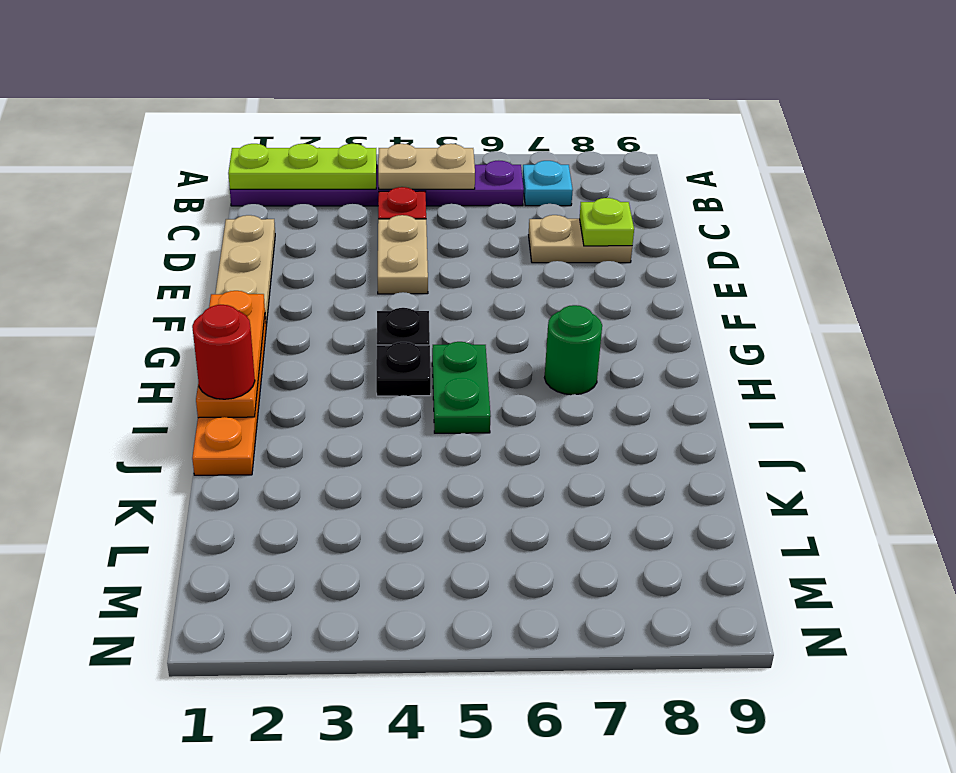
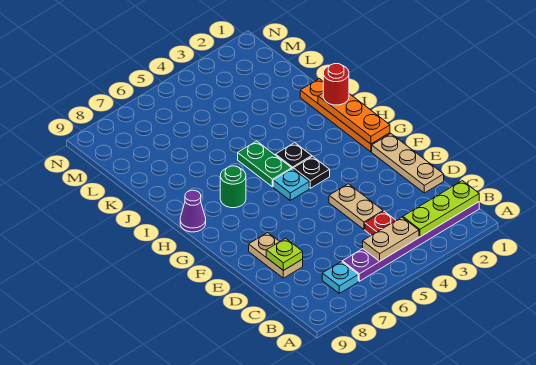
tan 1x2 plate [529,215,632,263] -> tan 1x2 plate turned to [249,233,303,278]
none -> cyan 1x1 plate [273,168,309,200]
none -> purple 1x1 cone [180,190,206,232]

